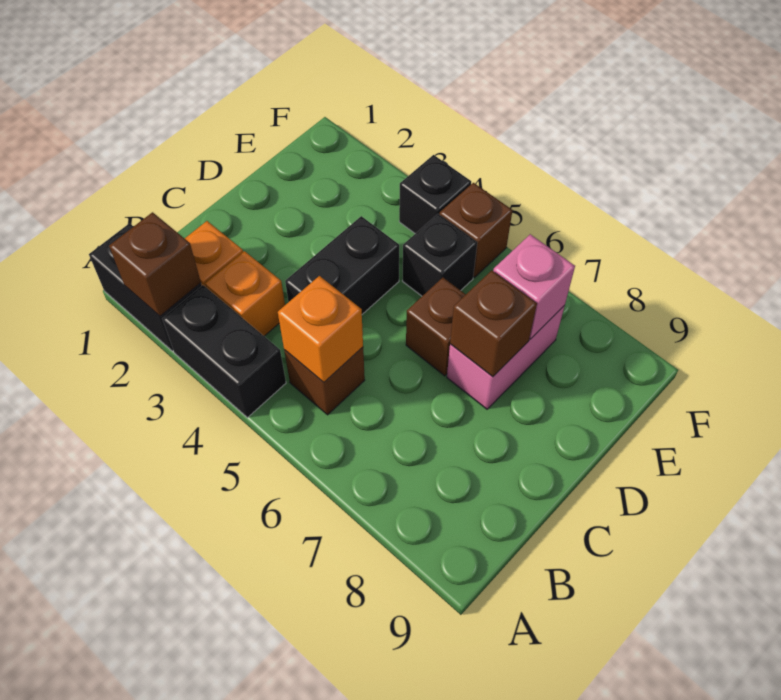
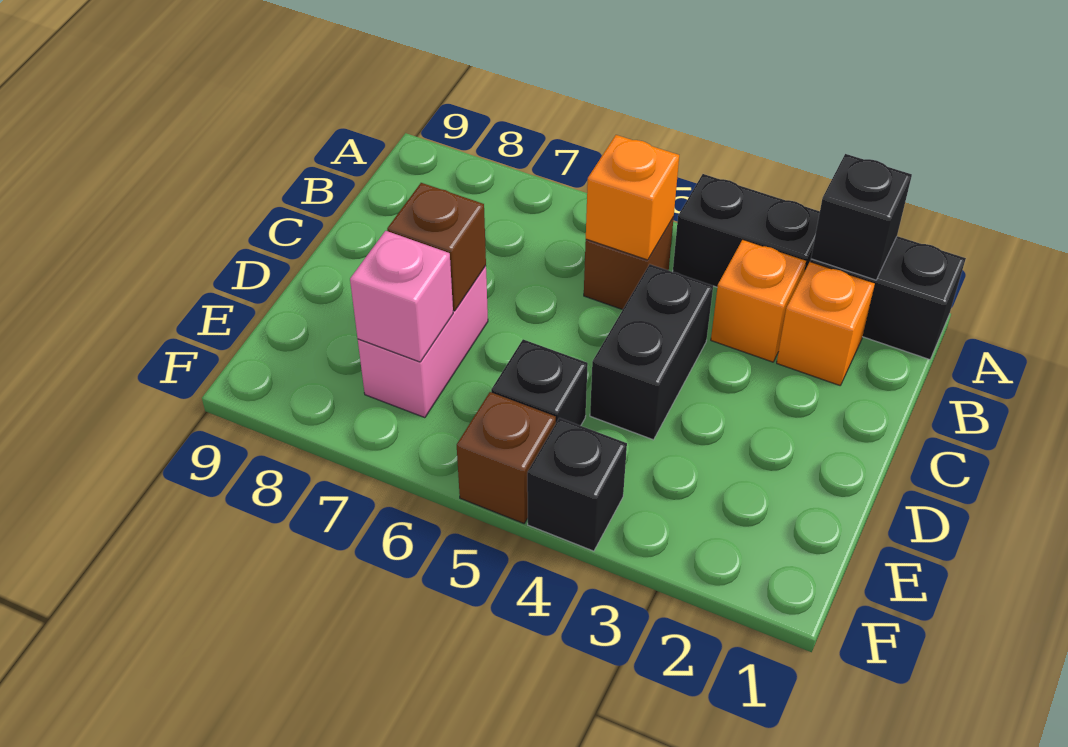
brown 1x1 brick [109,212,201,316] -> black 1x1 brick [811,154,912,280]
brown 1x1 brick [406,278,466,376] -> none

